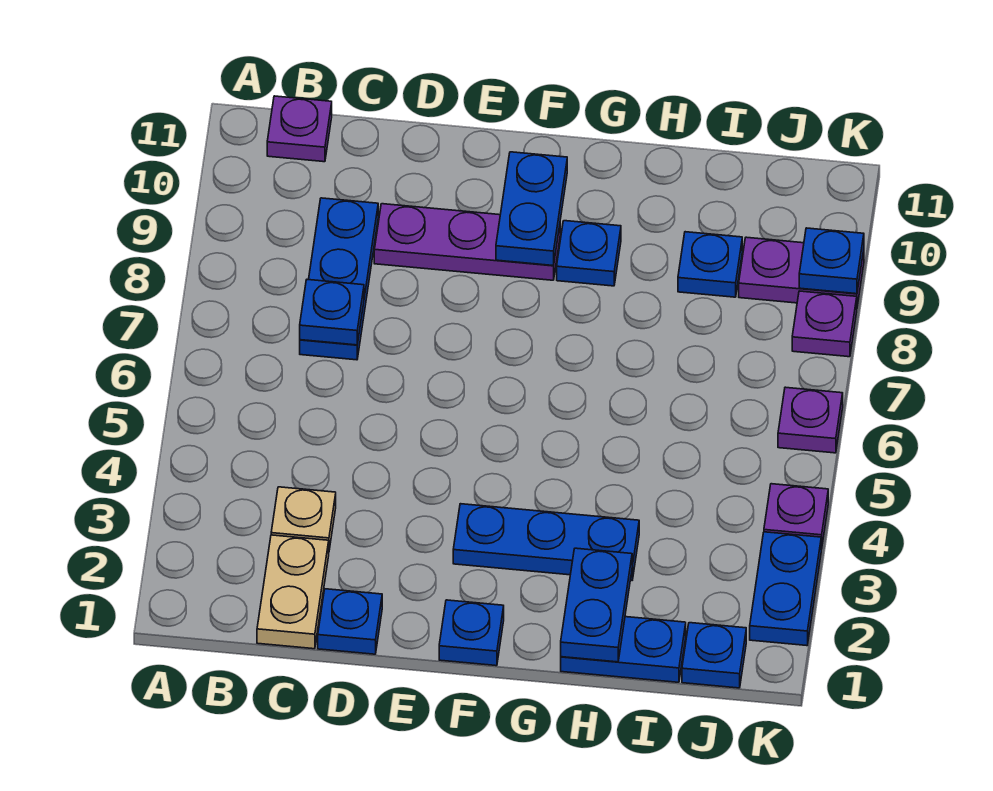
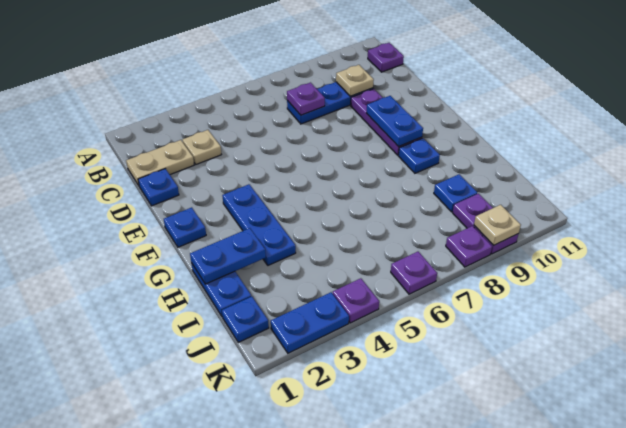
blue 1x1 plate [300,280,364,345] -> purple 1x1 plate [287,83,325,115]
none -> tan 1x1 plate [336,65,374,96]
blue 1x2 plate [496,152,567,266] -> blue 1x2 plate turned to [367,96,423,147]
blue 1x1 plate [799,228,864,294] -> tan 1x1 plate [474,205,521,245]

